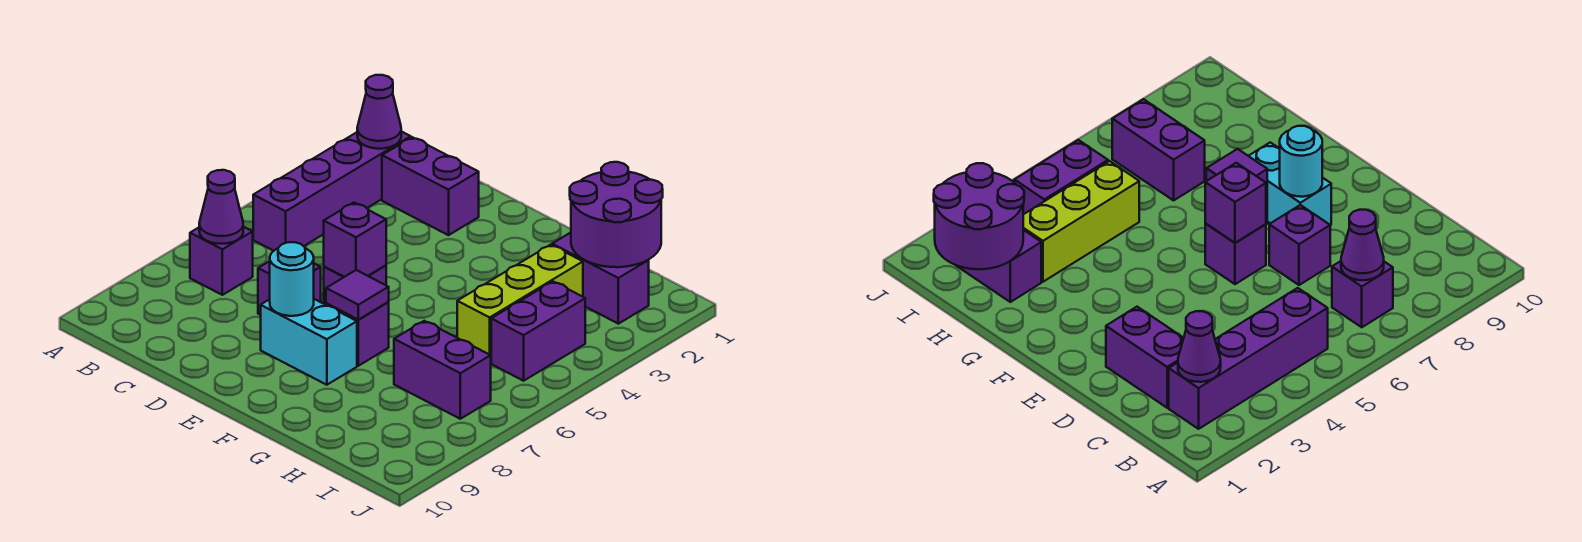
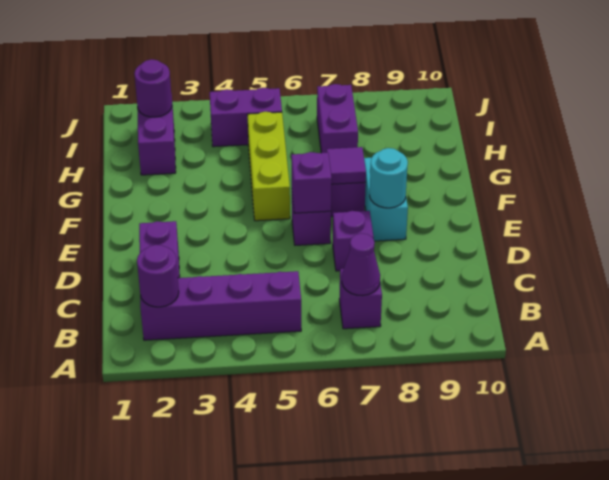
purple 1x1 cone [357,75,401,149] -> purple 1x1 round brick [137,245,179,307]
purple 2x2 round brick [570,162,663,267] -> purple 1x1 round brick [134,59,172,117]
lime 1x3 brick [457,245,583,355] -> lime 1x3 brick turned to [247,112,290,221]

